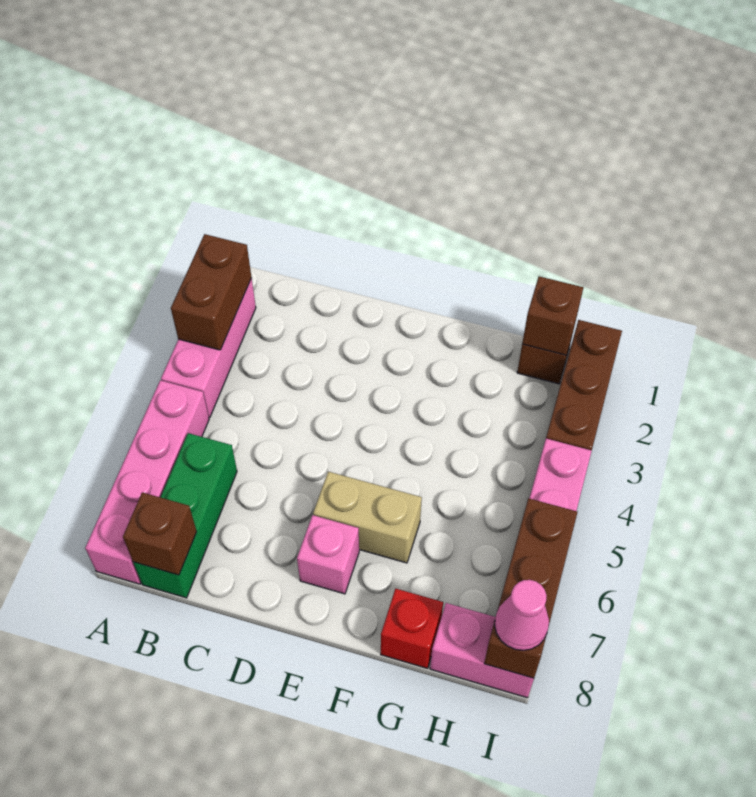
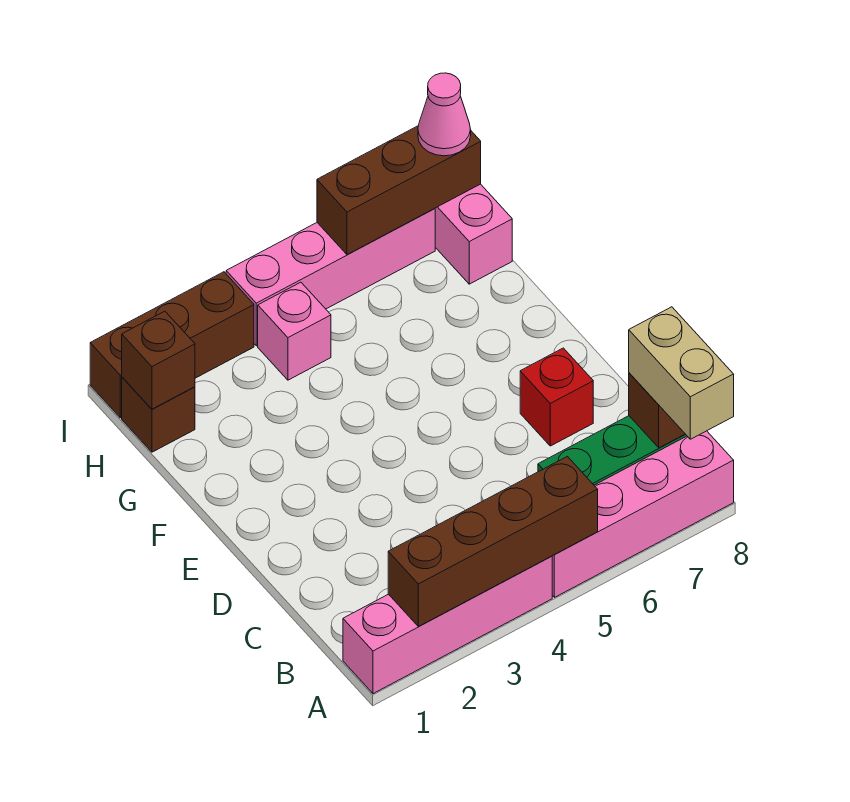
pink 1x3 brick [161,278,256,417] -> pink 1x4 brick [343,556,552,694]
brown 1x2 brick [171,234,251,350] -> brown 1x4 brick [388,456,598,626]
tan 1x2 brick [313,472,422,563] -> tan 1x2 brick moved to [629,307,734,439]
pink 1x1 brick [297,515,359,594] -> pink 1x1 brick moved to [258,282,331,380]
red 1x1 brick [381,589,443,668] -> red 1x1 brick moved to [520,348,593,446]

